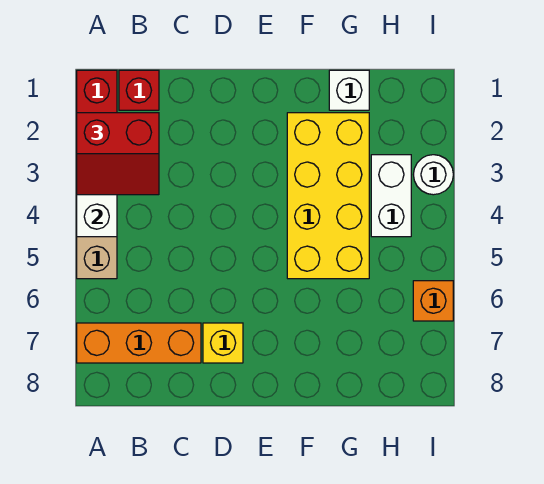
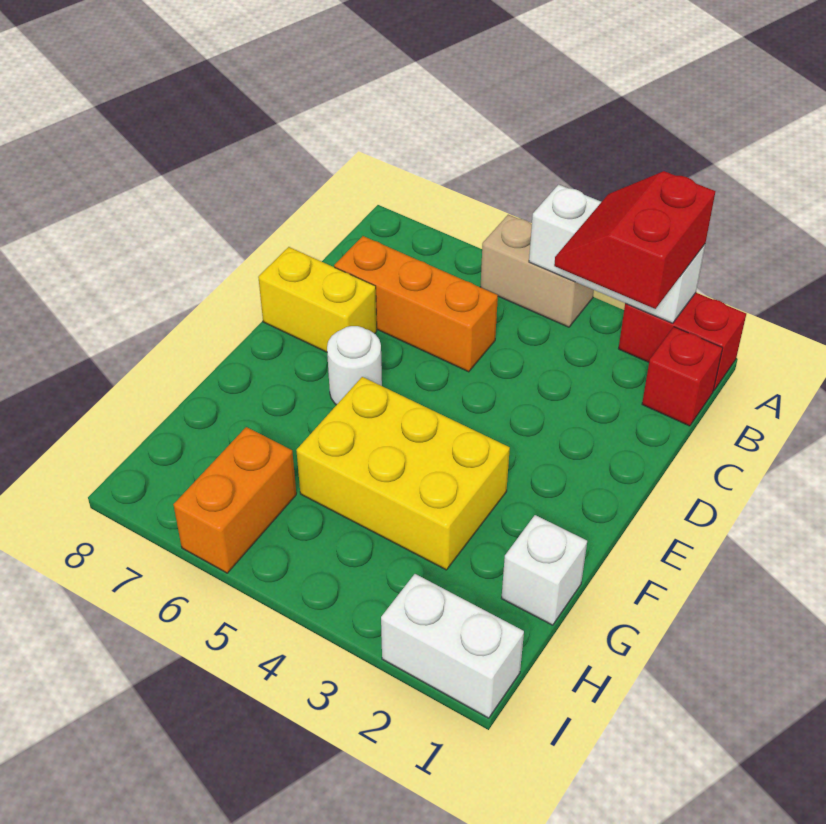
orange 1x3 brick [77,323,201,363] -> orange 1x3 brick turned to [334,236,498,372]
yellow 1x1 brick [203,323,243,363] -> yellow 1x2 brick [258,247,377,352]
yellow 2x4 brick [287,113,369,279] -> yellow 2x3 brick [296,377,510,570]
white 1x2 brick [371,155,411,237] -> white 1x2 brick moved to [381,574,524,718]
white 1x1 round brick [413,155,453,195] -> white 1x1 round brick moved to [327,326,382,405]
orange 1x1 brick [413,281,453,321] -> orange 1x2 brick [173,427,296,573]

